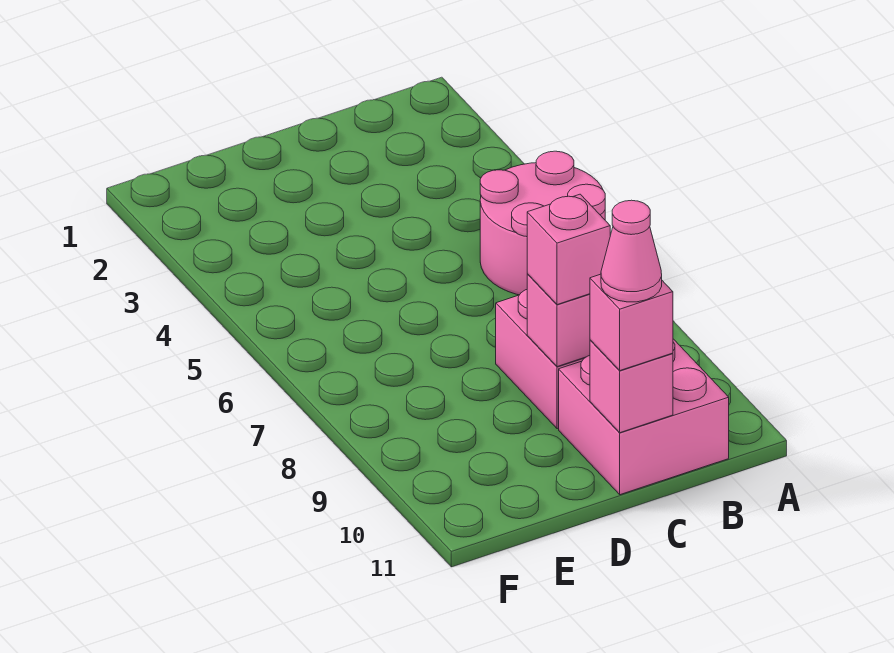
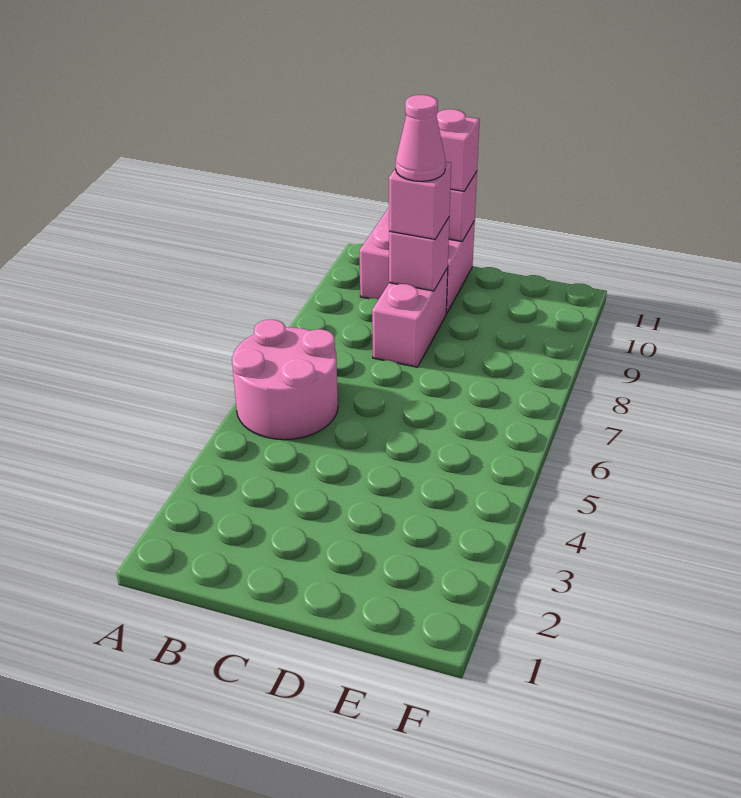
pink 1x1 cone [601,200,662,302] -> pink 1x1 cone moved to [396,95,445,181]

